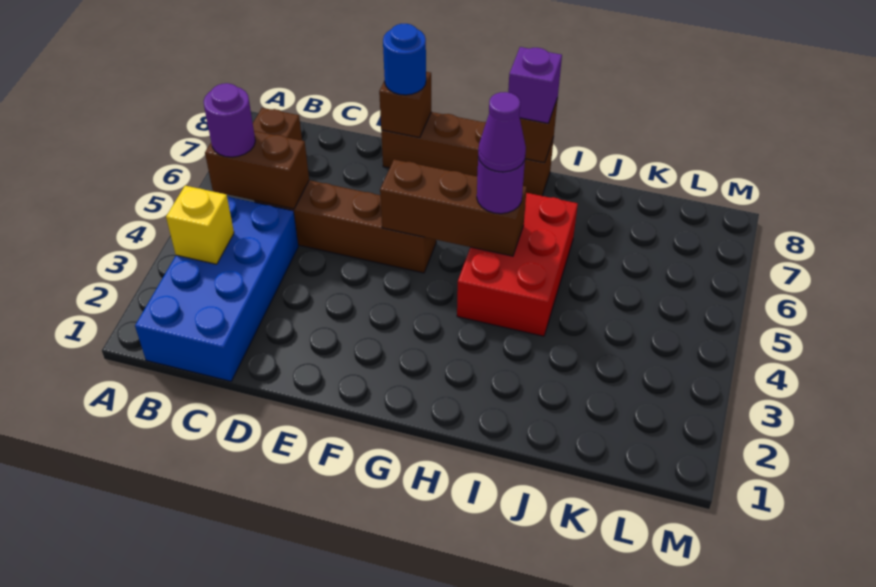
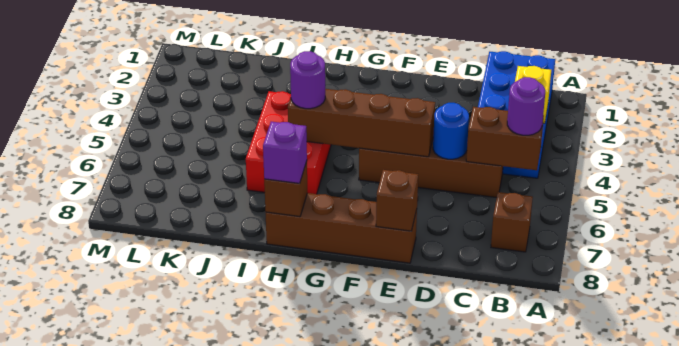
blue 1x1 round brick [383,24,426,95] -> blue 1x1 round brick moved to [433,103,469,159]
brown 1x3 brick [380,160,527,256] -> brown 1x4 brick [288,89,435,157]
purple 1x1 cone [478,92,526,172] -> none

